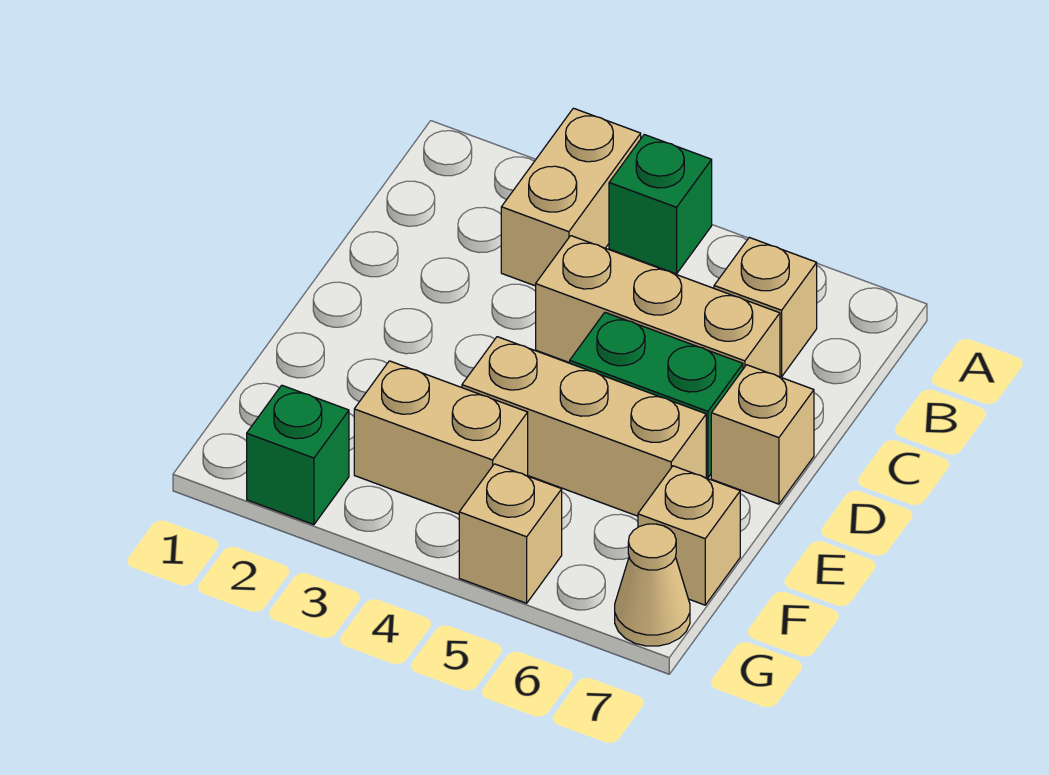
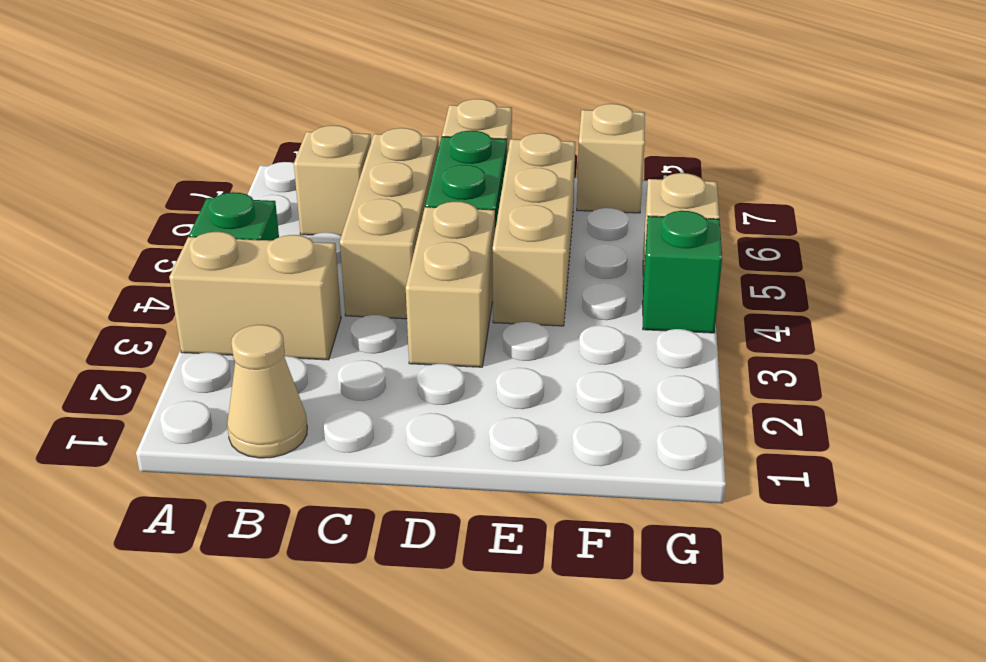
tan 1x2 brick [354,361,528,514] -> tan 1x2 brick moved to [406,202,495,367]
green 1x1 brick [247,385,349,525] -> green 1x1 brick moved to [643,211,722,333]
tan 1x1 cone [615,524,690,646] -> tan 1x1 cone moved to [227,325,307,458]

